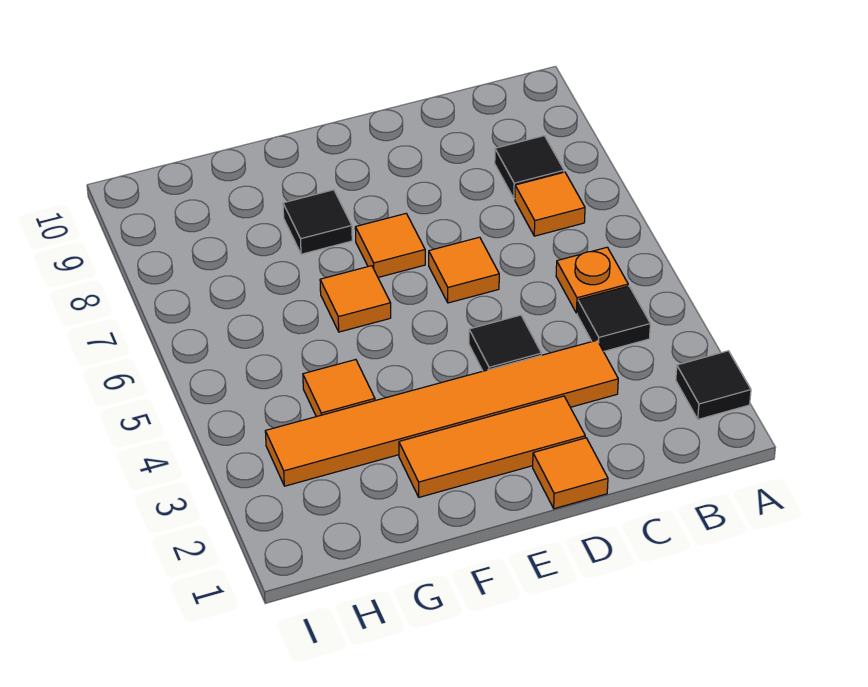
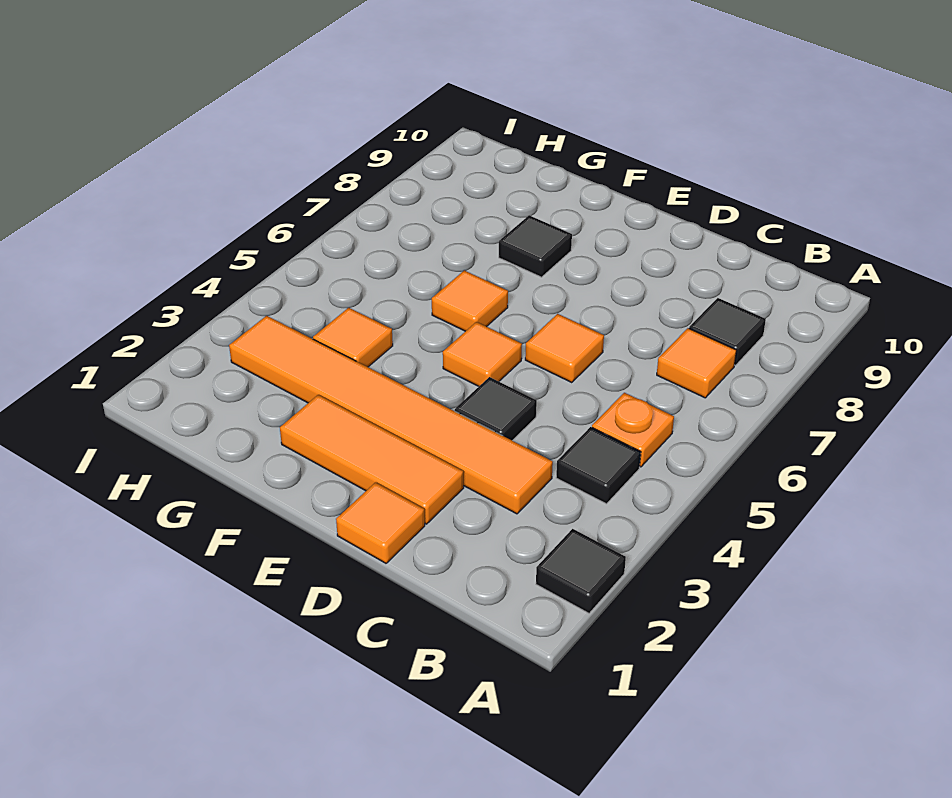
orange 1x1 tile [355,214,425,277] -> orange 1x1 tile moved to [443,322,522,386]

